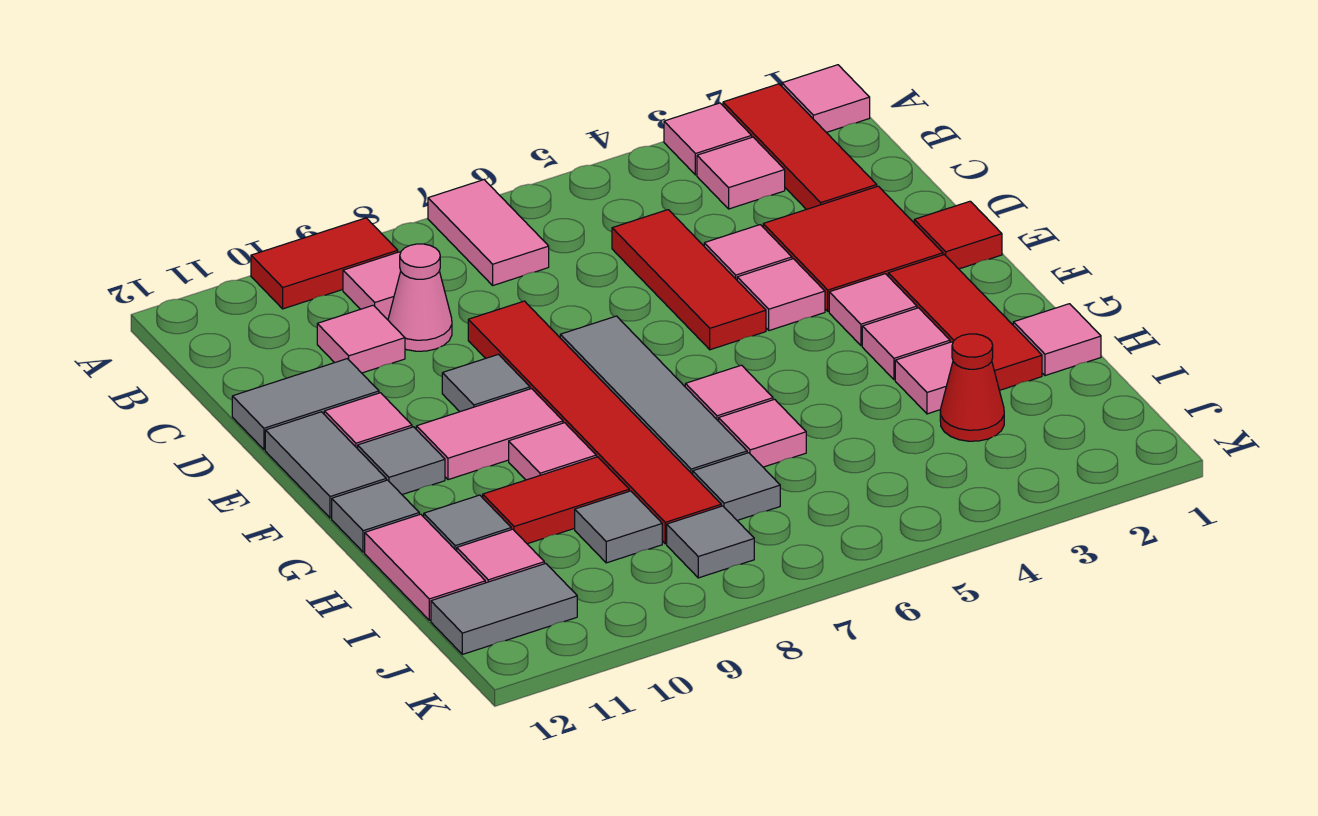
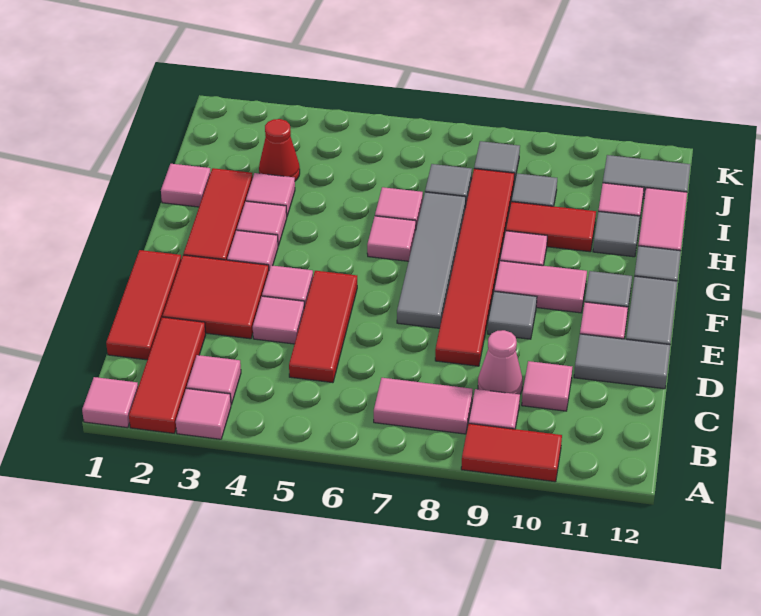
pink 1x2 tile [428,180,549,285] -> pink 1x2 tile turned to [374,378,473,434]
red 1x1 tile [914,201,1002,269] -> red 1x3 tile [106,250,181,360]

